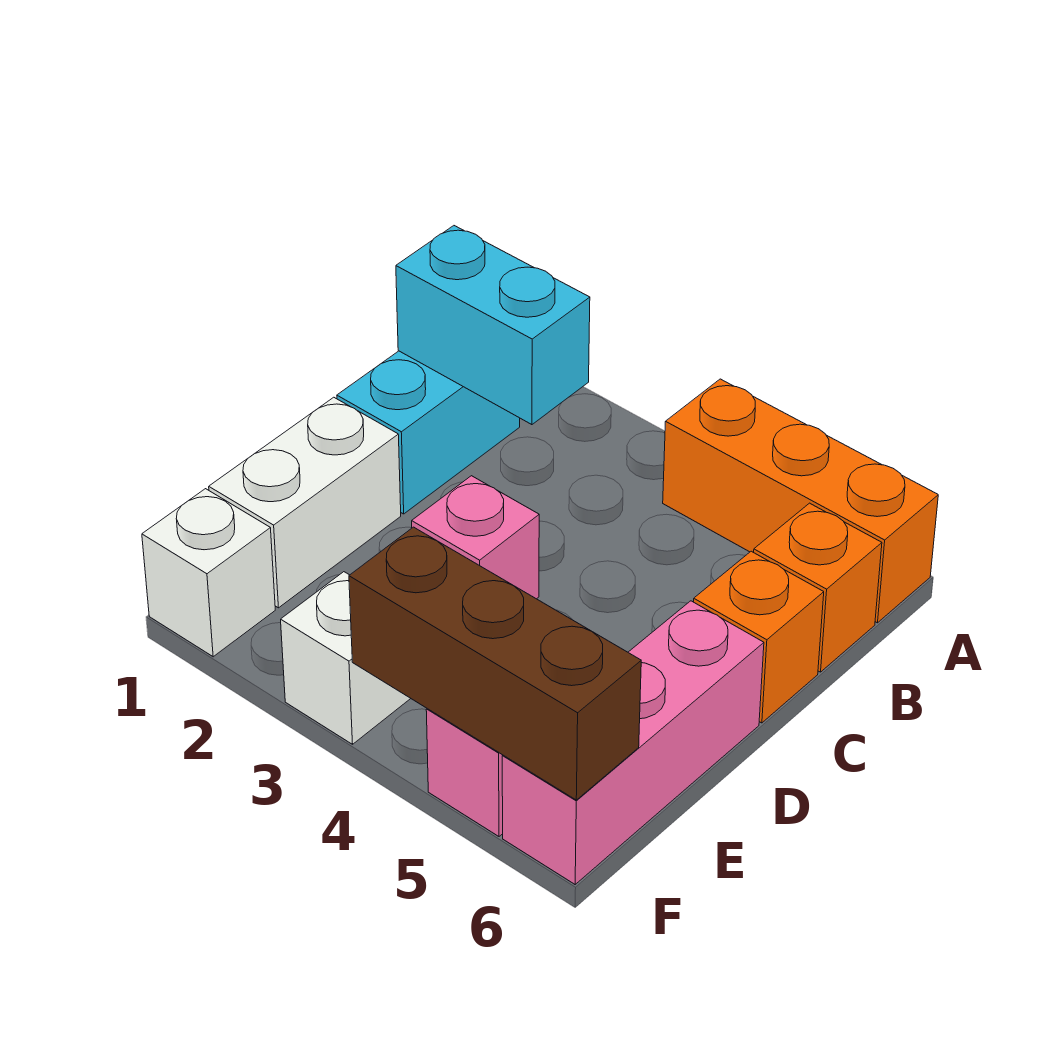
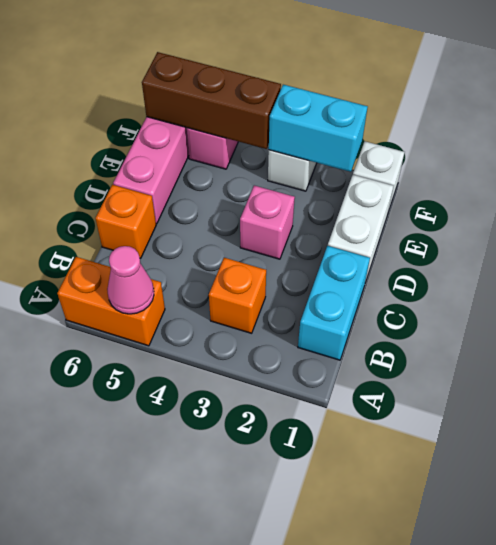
orange 1x3 brick [663,379,938,623] -> orange 1x2 brick [57,257,165,346]
none -> pink 1x1 cone [107,246,154,314]
cyan 1x2 brick [396,226,590,425] -> cyan 1x2 brick moved to [269,85,368,172]
orange 1x1 brick [754,503,882,672] -> orange 1x1 brick moved to [209,258,266,333]

